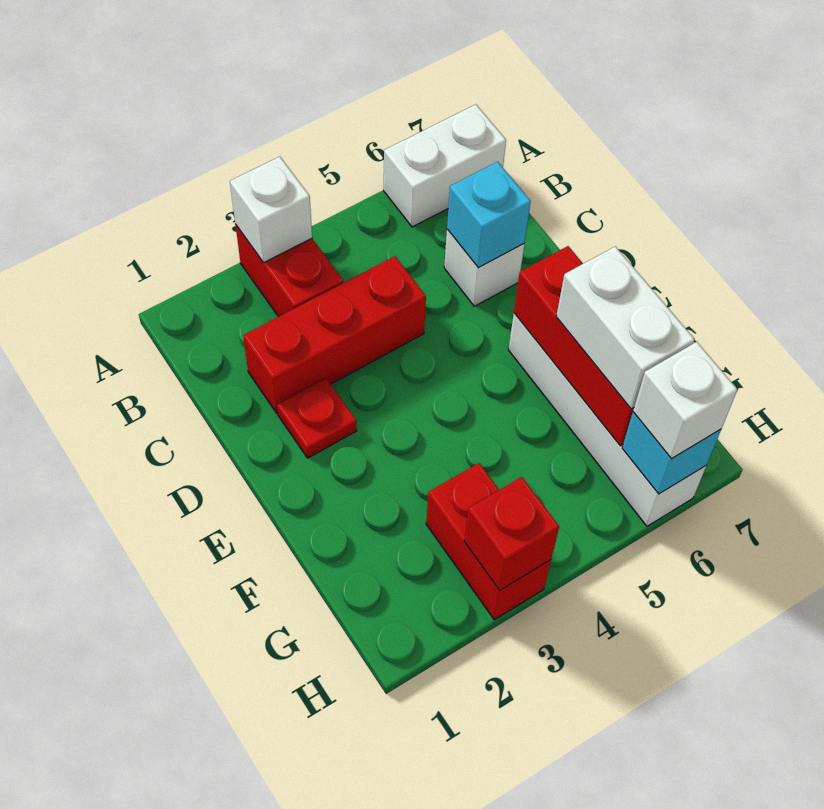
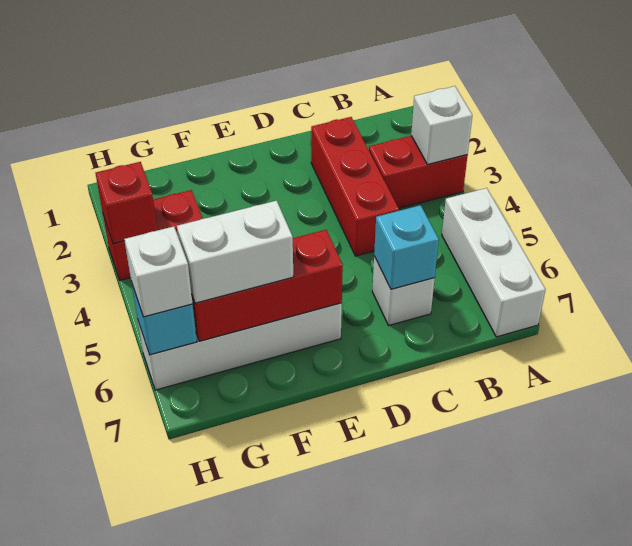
white 1x2 brick [384,104,506,227] -> white 1x3 brick [442,188,546,337]
red 1x1 plate [277,378,356,458] -> none

